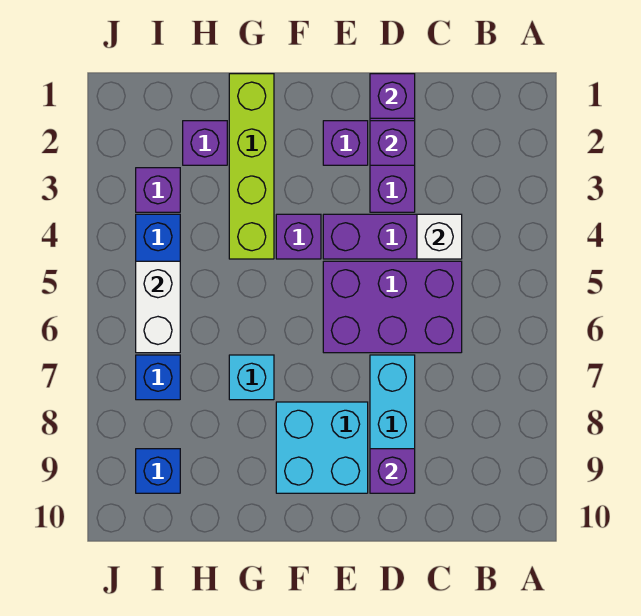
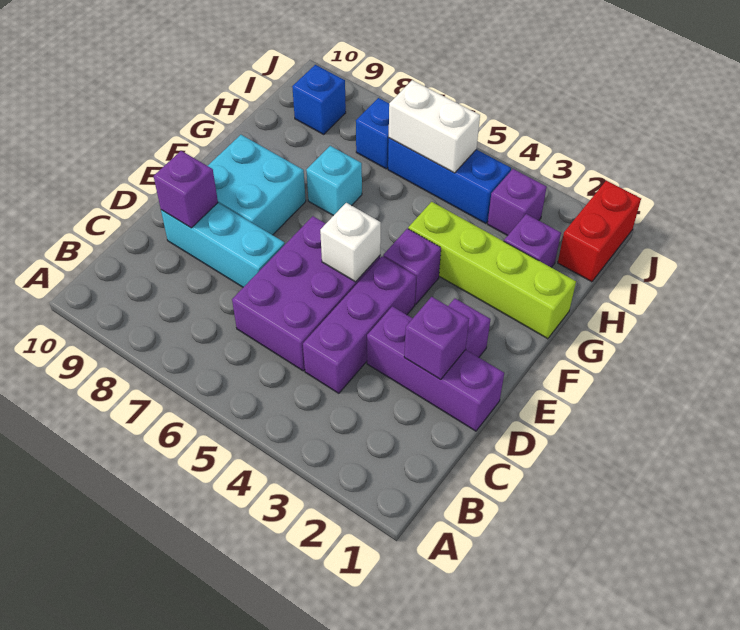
white 1x1 brick [417,214,462,259] -> white 1x1 brick moved to [320,203,381,282]
purple 1x1 brick [370,74,415,118] -> none
none -> red 1x2 brick [558,181,641,282]

